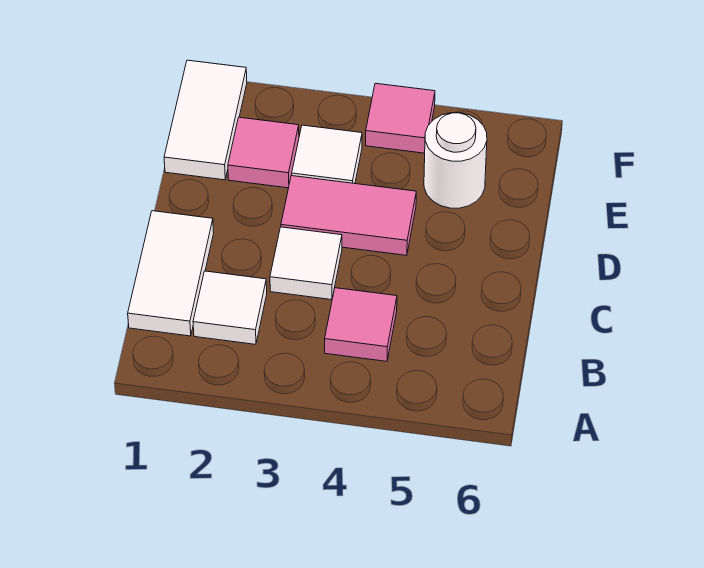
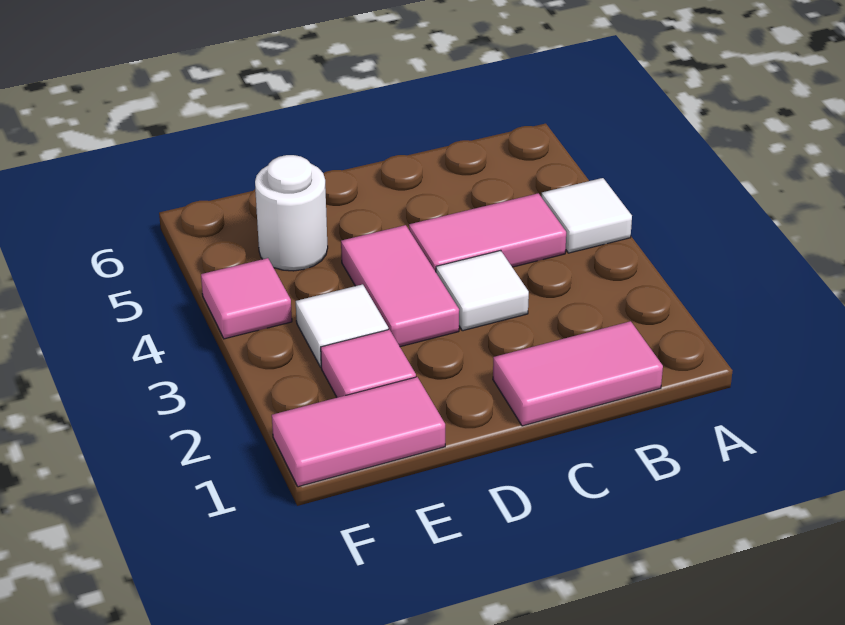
white 1x2 tile [128,211,214,336] -> pink 1x2 tile [493,321,663,426]
white 1x1 tile [193,271,267,344] -> white 1x1 tile moved to [541,178,632,253]
pink 1x1 tile [325,288,397,361] -> pink 1x2 tile [409,193,566,272]
white 1x2 tile [164,60,247,180] -> pink 1x2 tile [272,377,445,487]

